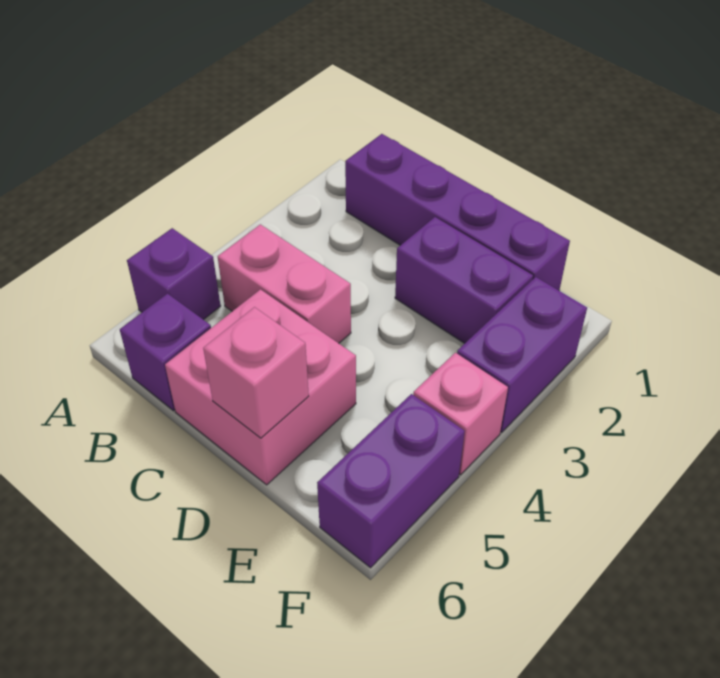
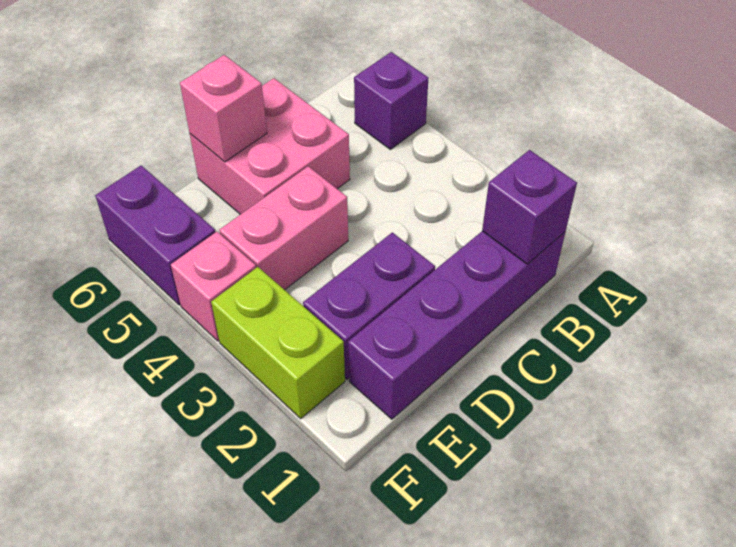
pink 1x2 brick [218,224,351,343] -> pink 1x2 brick moved to [220,166,348,290]
purple 1x1 brick [120,294,211,410] -> purple 1x1 brick moved to [482,150,577,264]
purple 1x2 brick [457,277,587,432] -> lime 1x2 brick [211,267,345,419]

